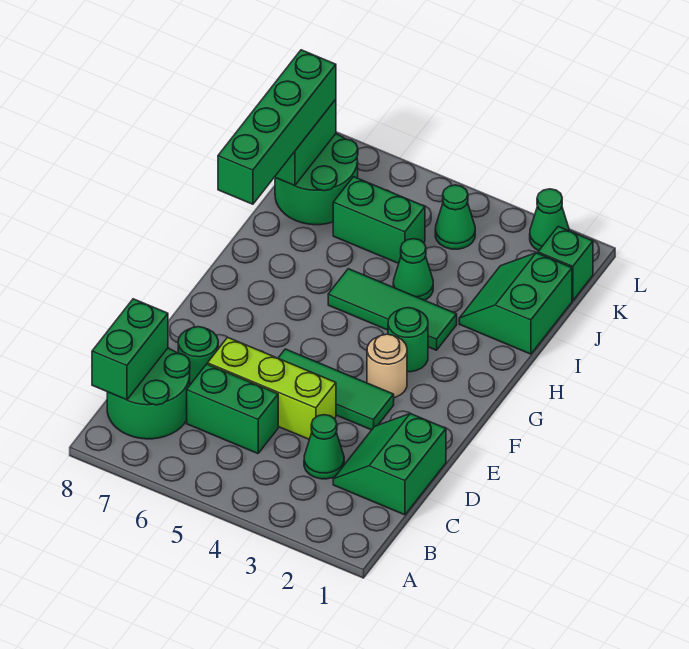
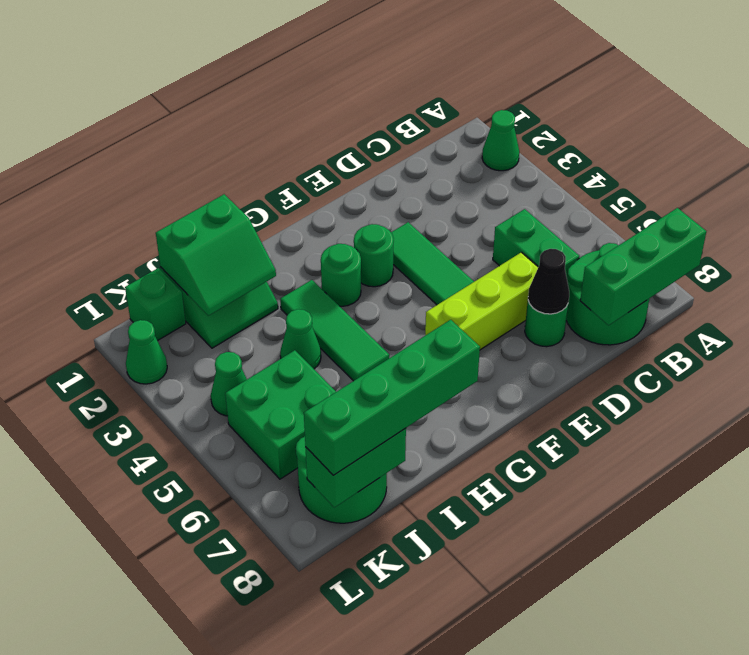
green 1x2 brick [92,299,168,400] -> green 1x3 brick [580,208,706,325]
green 2x2 slope [333,414,446,515] -> green 2x2 slope moved to [156,194,276,316]
green 1x1 cone [304,415,344,479] -> green 1x1 cone moved to [482,110,519,171]
lime 1x3 brick [208,337,336,439] -> lime 1x3 brick turned to [425,252,538,350]
none -> black 1x1 cone [528,249,569,314]
tan 1x1 round brick [367,334,407,398] -> green 1x1 round brick [354,224,394,287]
green 1x2 brick [333,177,425,264] -> green 2x2 brick [225,350,336,479]

